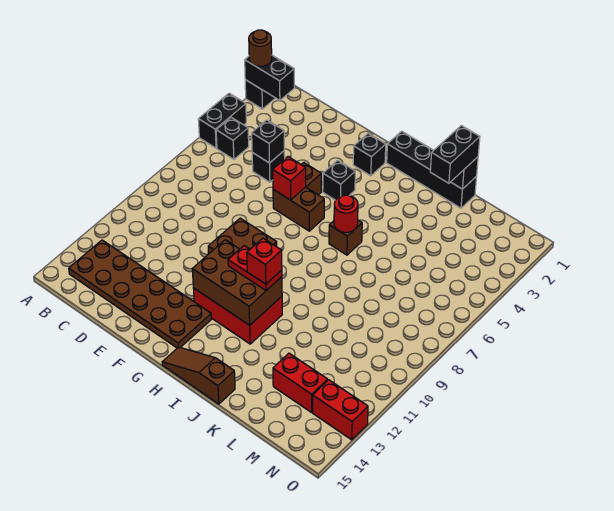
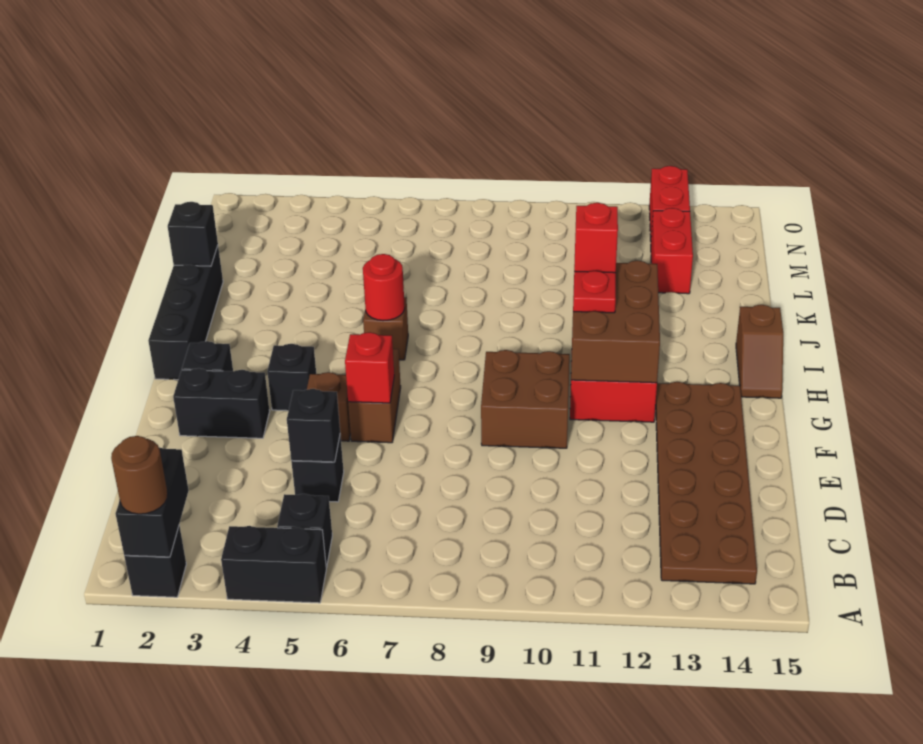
brown 1x3 slope [162,347,235,404] -> brown 1x2 slope [736,305,783,398]
black 1x2 brick [430,126,480,183] -> black 1x2 brick moved to [173,368,270,438]

